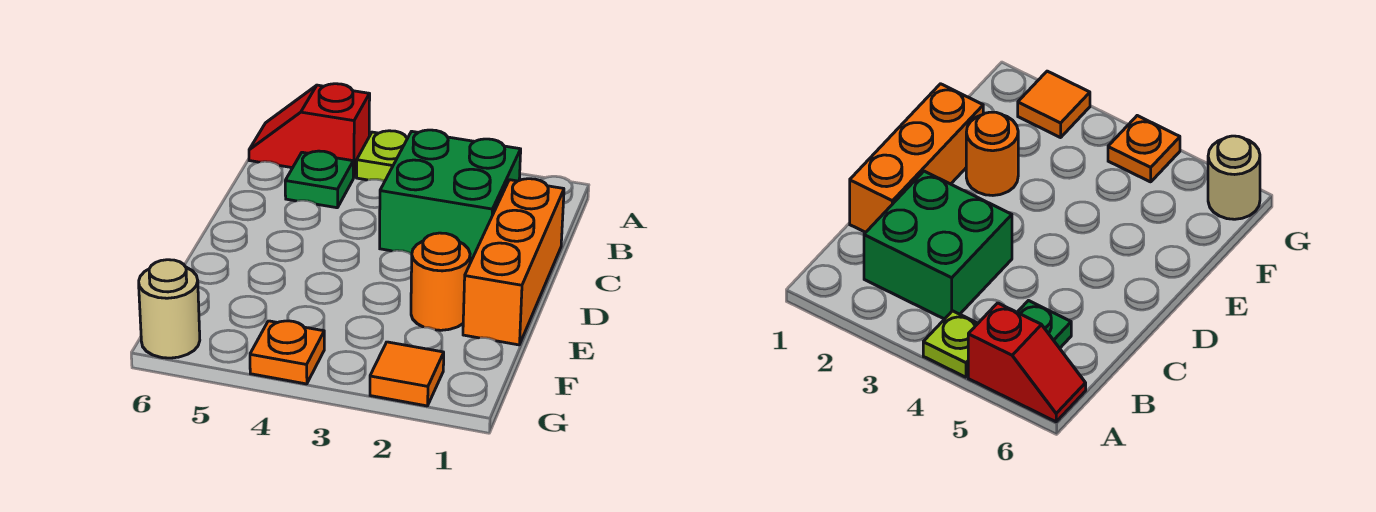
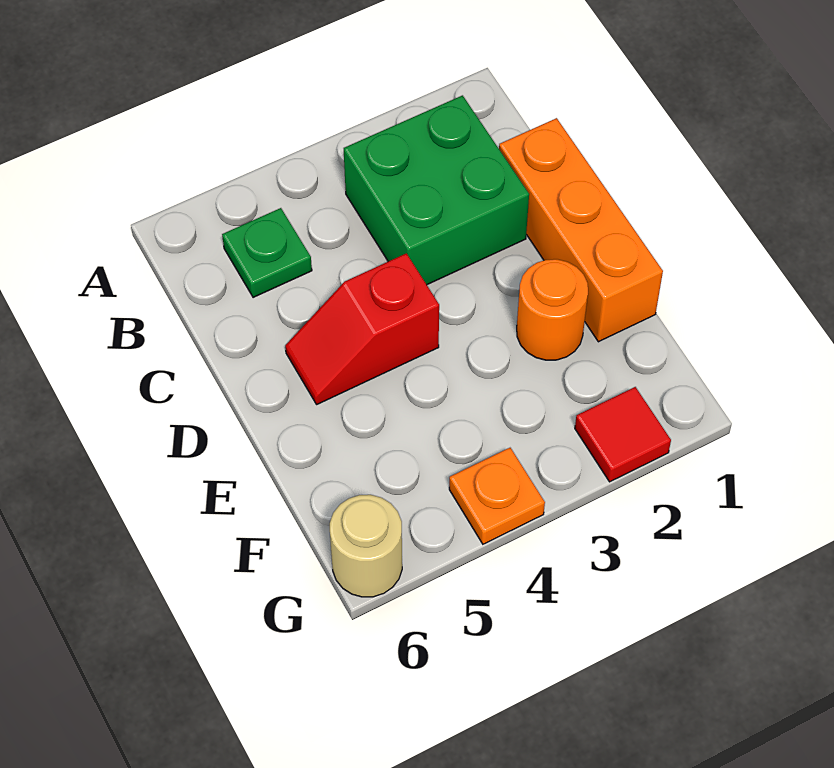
lime 1x1 plate [357,131,408,181] -> none
red 1x2 slope [249,84,370,178] -> red 1x2 slope moved to [285,253,439,404]
orange 1x1 tile [370,342,444,406] -> red 1x1 tile [575,387,671,482]

